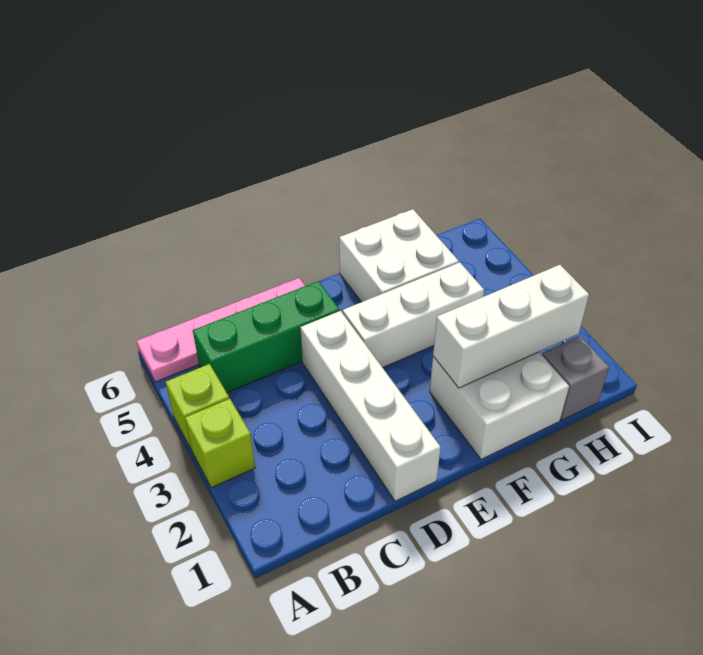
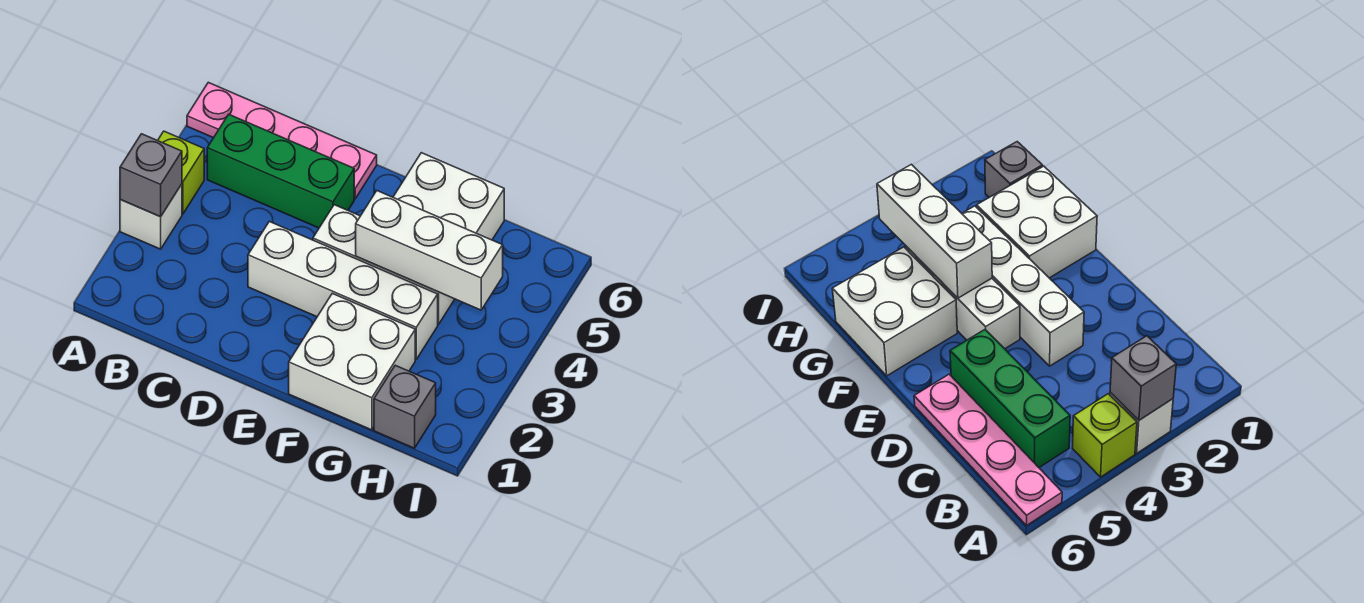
lime 1x1 brick [185,399,255,488] -> white 1x1 brick [120,184,182,249]
none -> grey 1x1 brick [120,134,182,217]
white 1x4 brick [300,311,441,501] -> white 1x4 brick turned to [248,221,438,359]
white 1x3 brick [433,265,589,388] -> white 1x3 brick moved to [356,191,503,310]

